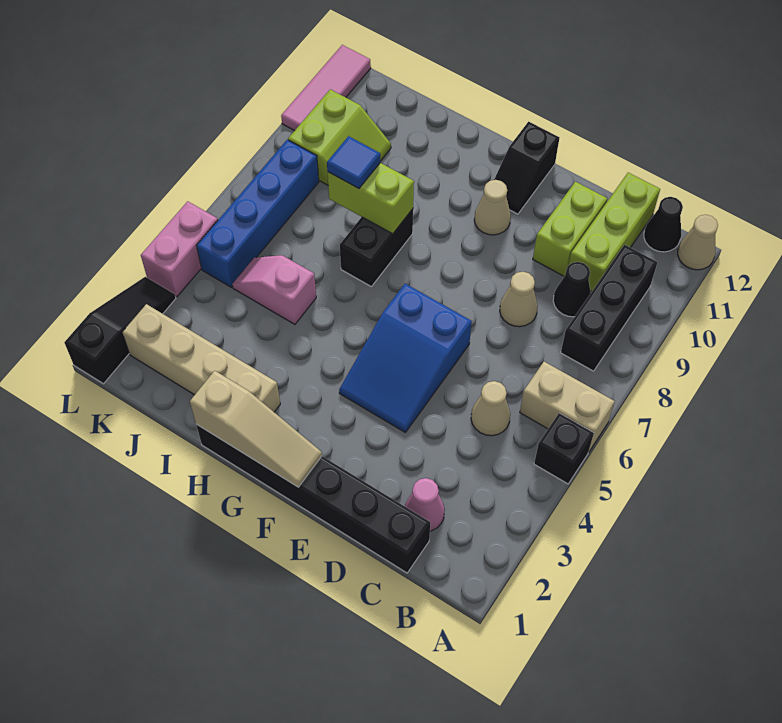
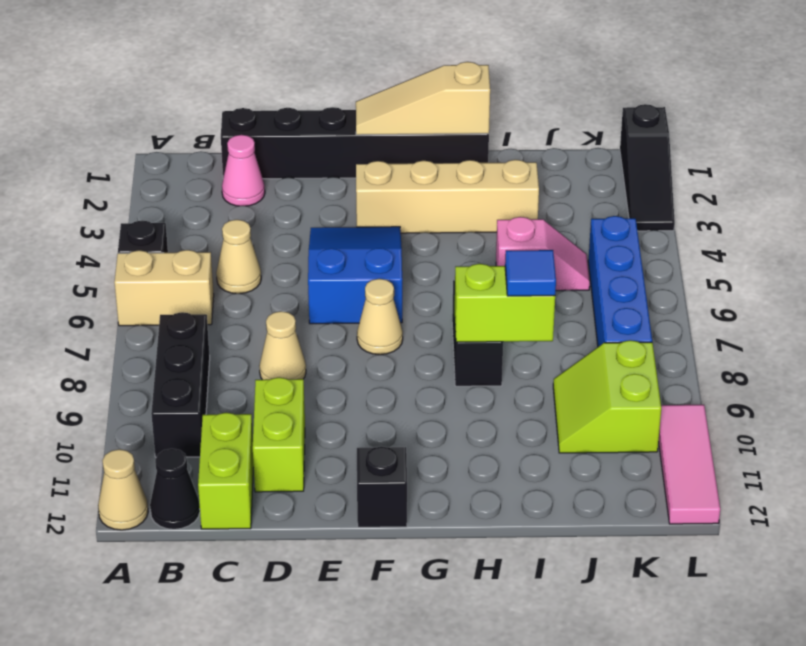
black 1x1 cone [553,262,591,317] -> none
lime 1x3 brick [569,173,660,291] -> lime 1x2 brick [198,413,254,529]
tan 1x1 cone [474,180,511,235] -> tan 1x1 cone moved to [357,279,403,355]
tan 1x4 brick [123,304,280,412] -> tan 1x4 brick moved to [356,160,539,233]
pink 1x2 brick [141,201,218,297] -> none

